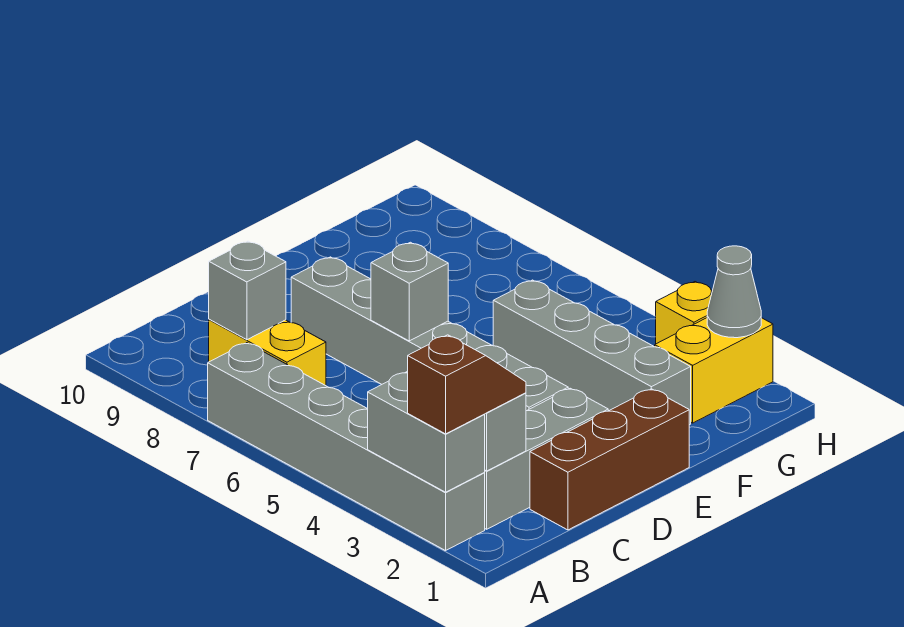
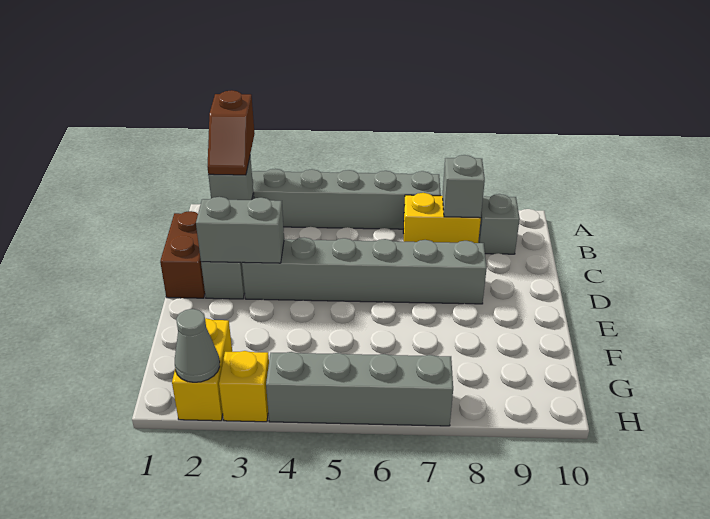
grey 1x2 brick [368,372,485,492] -> grey 1x2 brick moved to [196,197,284,263]
brown 1x3 brick [530,389,689,530] -> brown 1x2 brick [160,211,205,298]
grey 1x1 brick [371,242,448,341] -> grey 1x1 brick moved to [478,194,520,254]
grey 1x4 brick [493,280,691,425] -> grey 1x4 brick moved to [266,352,453,426]

